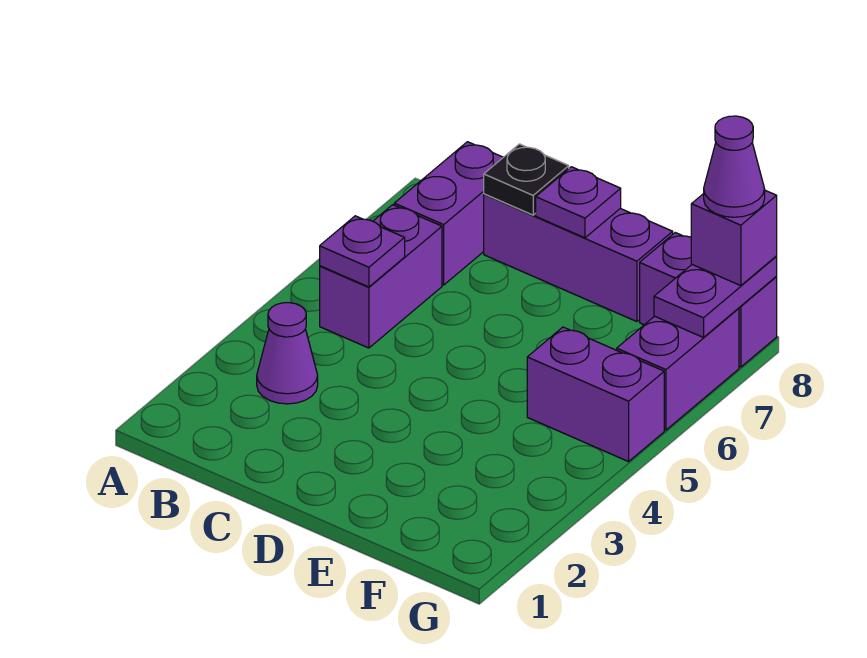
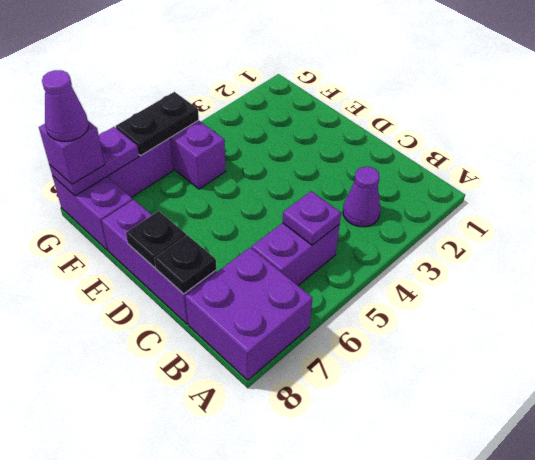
purple 1x2 brick [394,142,503,285] -> purple 2x2 brick [185,247,313,380]
purple 1x1 plate [536,167,621,238] -> black 1x1 plate [126,211,186,267]
none -> black 1x2 plate [116,92,199,155]

